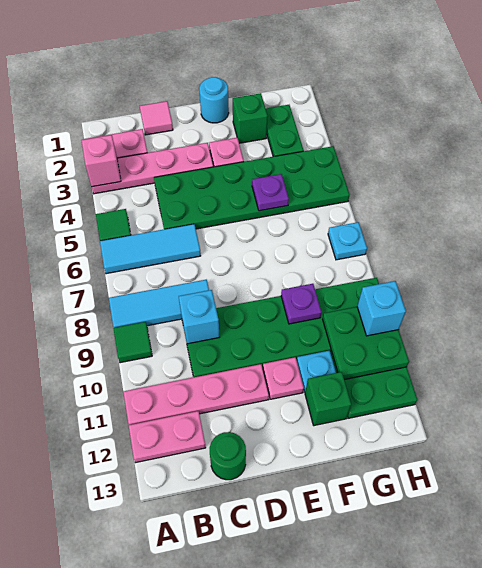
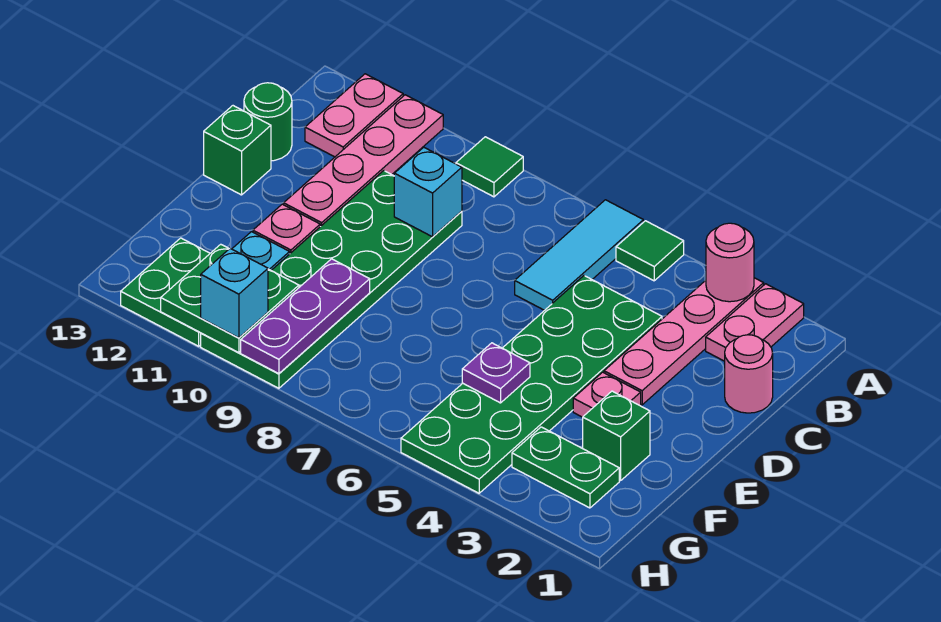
pink 1x1 brick [82,135,121,187] -> pink 1x1 round brick [706,223,754,302]
cyan 1x3 tile [109,280,209,328] -> none
pink 1x1 tile [140,101,173,135] -> pink 1x1 round brick [725,335,773,413]
cyan 1x1 round brick [199,77,229,123] -> none
purple 1x1 plate [281,284,322,324] -> purple 1x3 plate [241,259,370,374]
green 1x1 brick [305,372,351,426] -> green 1x1 brick moved to [204,106,271,195]
cyan 1x1 plate [328,222,367,260] -> none

